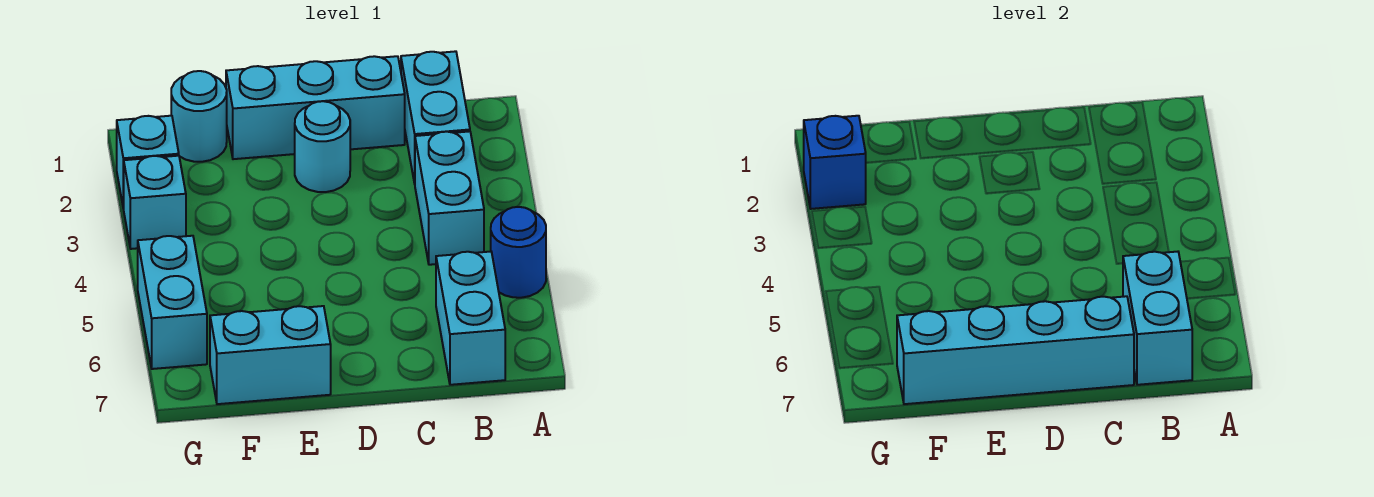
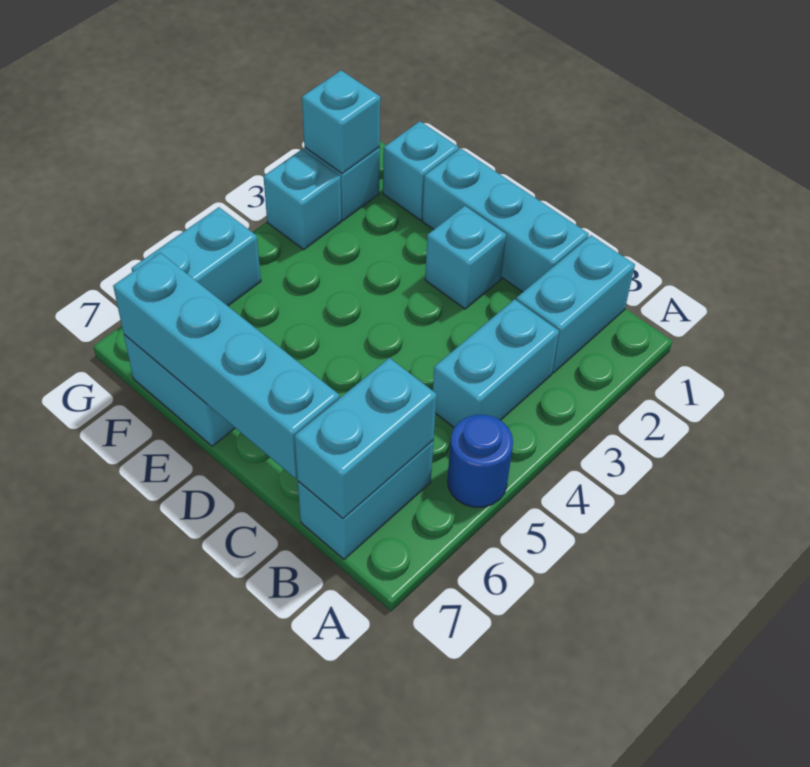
cyan 1x1 round brick [295,101,350,192] -> cyan 1x1 brick [425,206,506,309]
cyan 1x1 round brick [171,71,227,162] -> cyan 1x1 brick [383,121,459,220]
blue 1x1 brick [804,116,866,209] -> cyan 1x1 brick [302,70,380,174]

